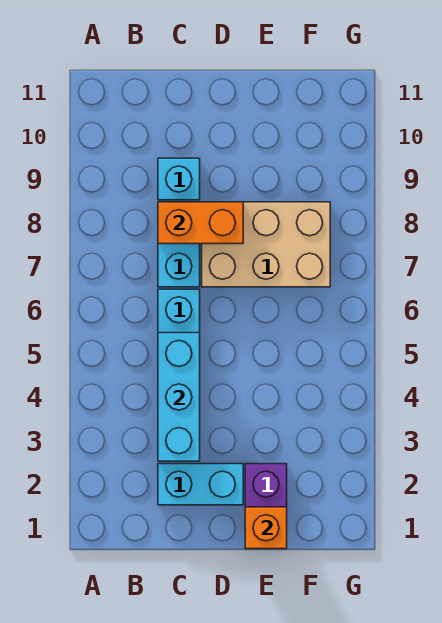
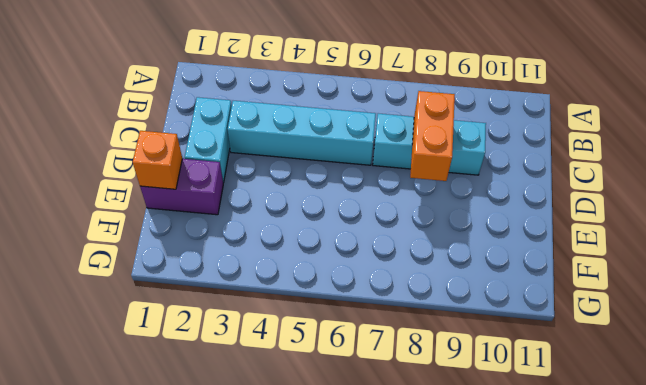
cyan 1x3 brick [158,333,200,461] -> none
tan 2x3 brick [202,202,330,287] -> none

